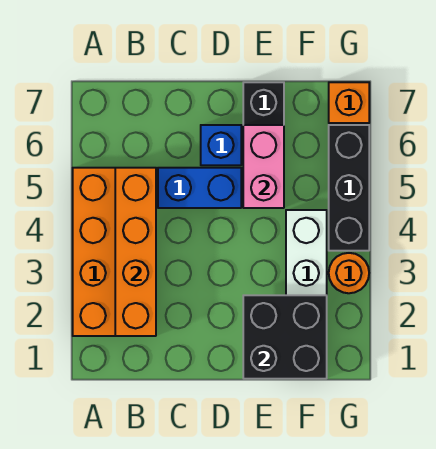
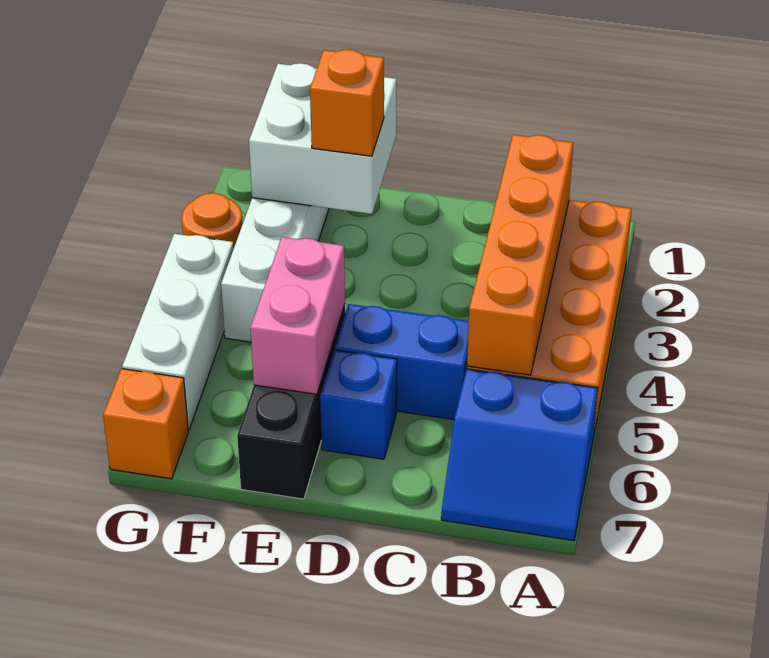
none -> blue 2x2 slope [441,369,598,541]
black 2x2 brick [243,295,327,379] -> white 2x2 brick [249,63,396,214]
none -> orange 1x1 brick [310,50,384,156]
black 1x3 brick [329,125,369,251] -> white 1x3 brick [122,234,234,430]

